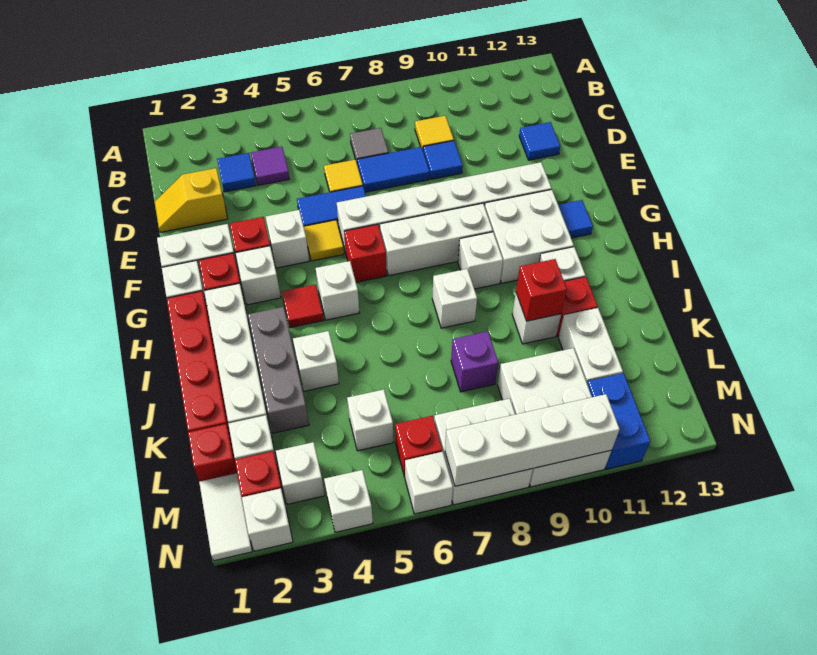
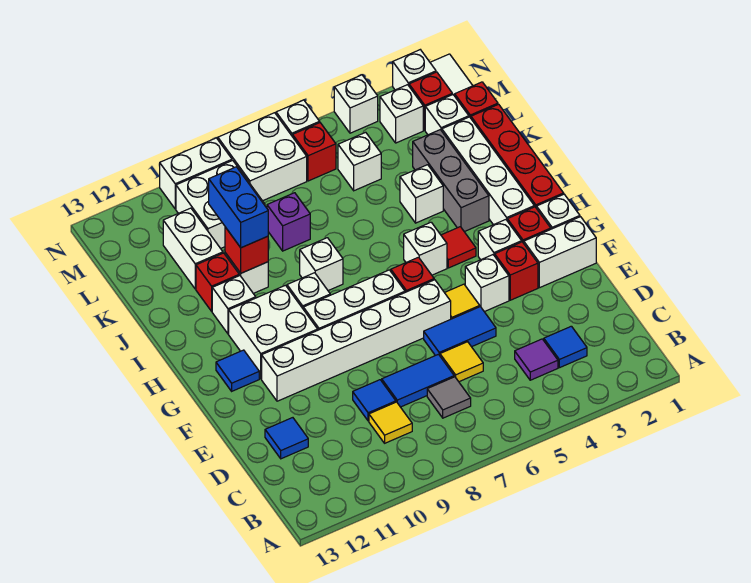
yellow 1x2 slope [155,168,228,232] -> none
blue 1x2 brick [587,373,650,469] -> blue 1x2 brick moved to [209,167,268,248]
white 1x4 brick [445,394,620,486] -> none

